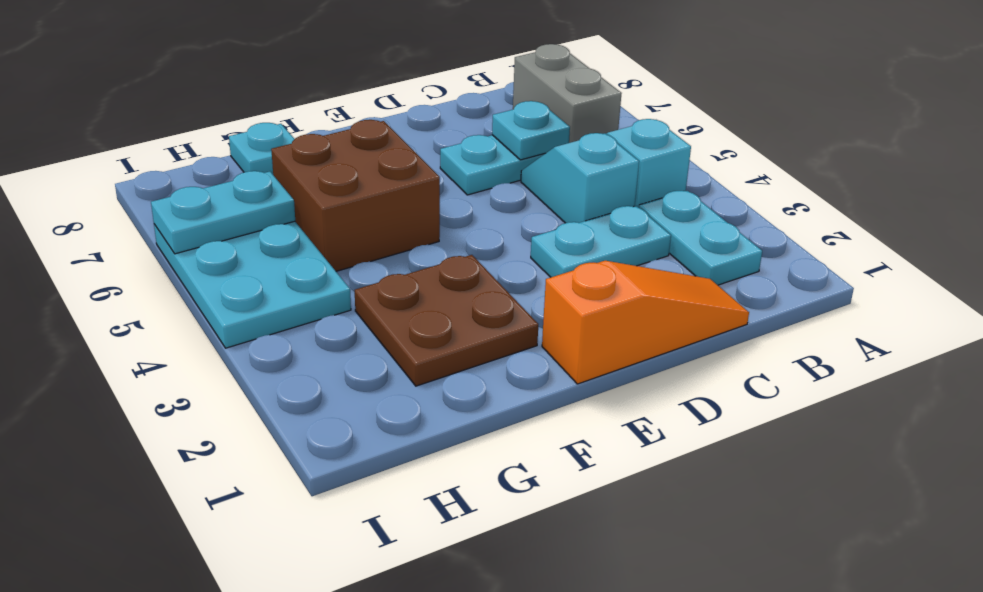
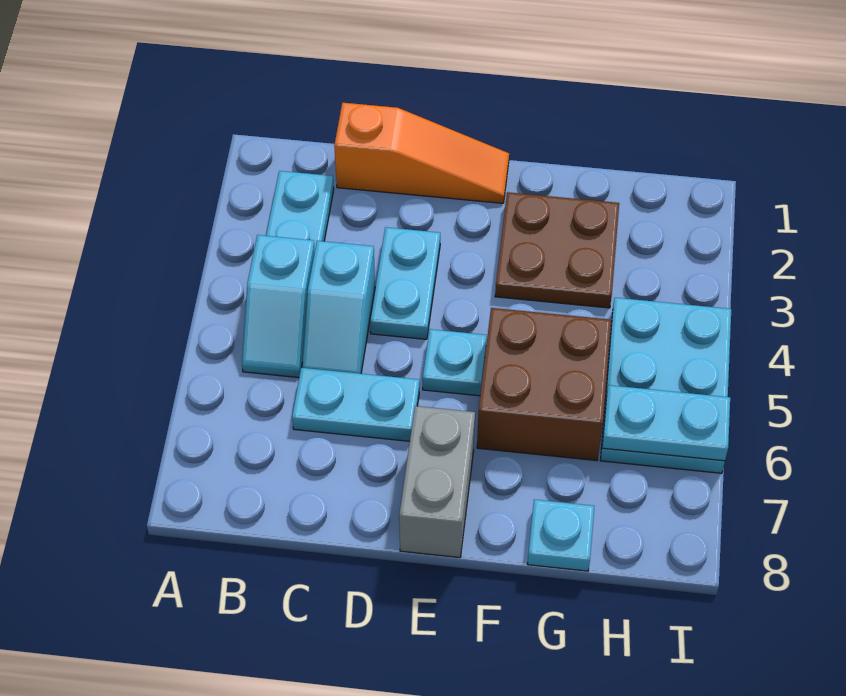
grey 1x2 brick [513,44,622,143] -> grey 1x2 brick moved to [399,406,475,558]
orange 1x3 slope [542,261,749,384] -> orange 1x3 slope turned to [334,103,509,203]
cyan 1x2 plate [531,206,671,277] -> cyan 1x2 plate turned to [370,227,440,339]
cyan 1x1 plate [492,101,570,160] -> cyan 1x1 plate moved to [423,329,487,396]

